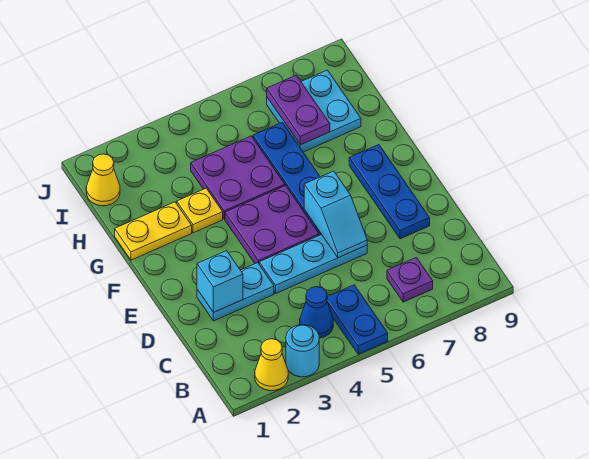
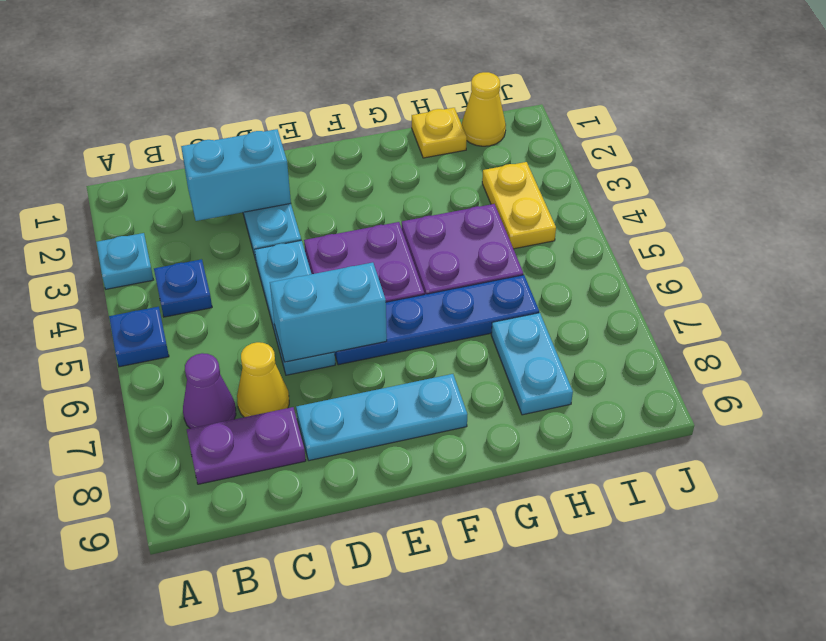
yellow 1x1 cone [255,339,288,391] -> yellow 1x1 cone moved to [237,342,289,417]
cyan 1x1 round brick [286,325,319,377] -> cyan 1x1 plate [96,233,153,289]
blue 1x2 plate [327,285,388,354] -> blue 1x1 plate [109,307,169,367]
blue 1x1 cone [300,287,333,338] -> blue 1x1 plate [154,259,212,317]
purple 1x1 plate [387,257,433,302] -> purple 1x1 cone [183,353,236,428]
cyan 1x1 brick [197,251,243,313] -> cyan 1x2 brick [181,129,291,221]
cyan 1x2 slope [304,171,367,258] -> cyan 1x2 brick [270,262,387,362]
blue 1x3 plate [349,145,430,239] -> cyan 1x3 plate [296,374,467,461]
yellow 1x2 plate [115,202,192,260] -> yellow 1x2 plate moved to [482,162,556,249]
yellow 1x1 plate [177,188,223,233] -> yellow 1x1 plate moved to [412,108,467,158]
cyan 2x2 plate [267,70,361,152] -> cyan 1x2 plate [491,313,573,415]
purple 1x2 plate [267,75,330,145] -> purple 1x2 plate moved to [187,407,306,484]

